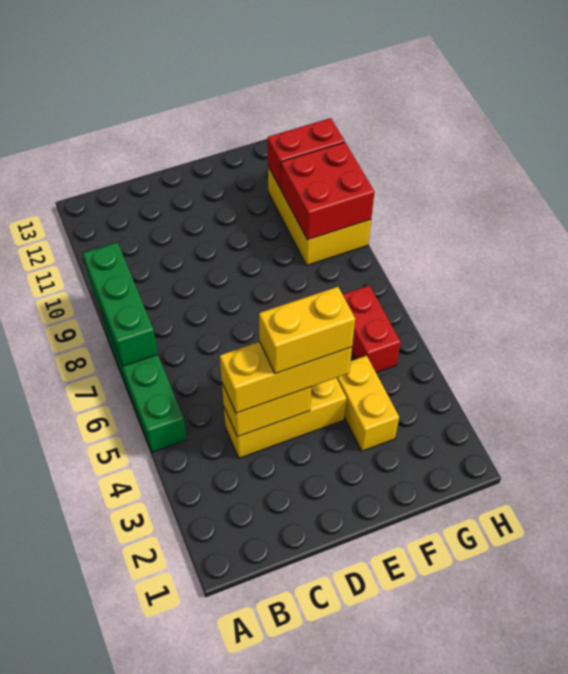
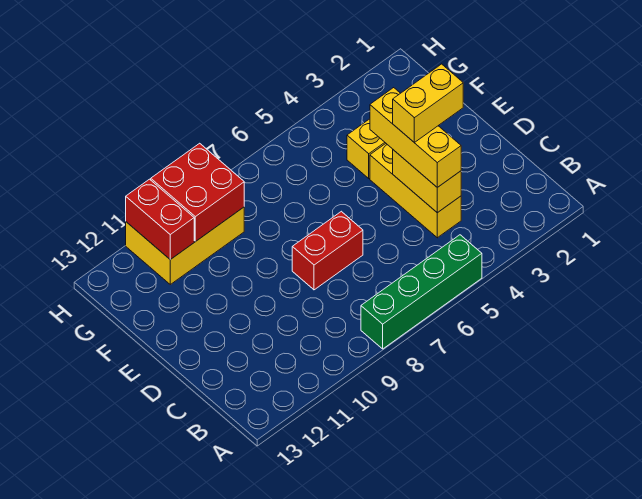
green 1x3 brick [83,242,158,366] -> none
yellow 1x2 brick [259,287,355,374] -> yellow 1x2 brick turned to [393,64,463,142]
red 1x2 brick [343,286,401,373] -> red 1x2 brick moved to [292,211,363,290]

